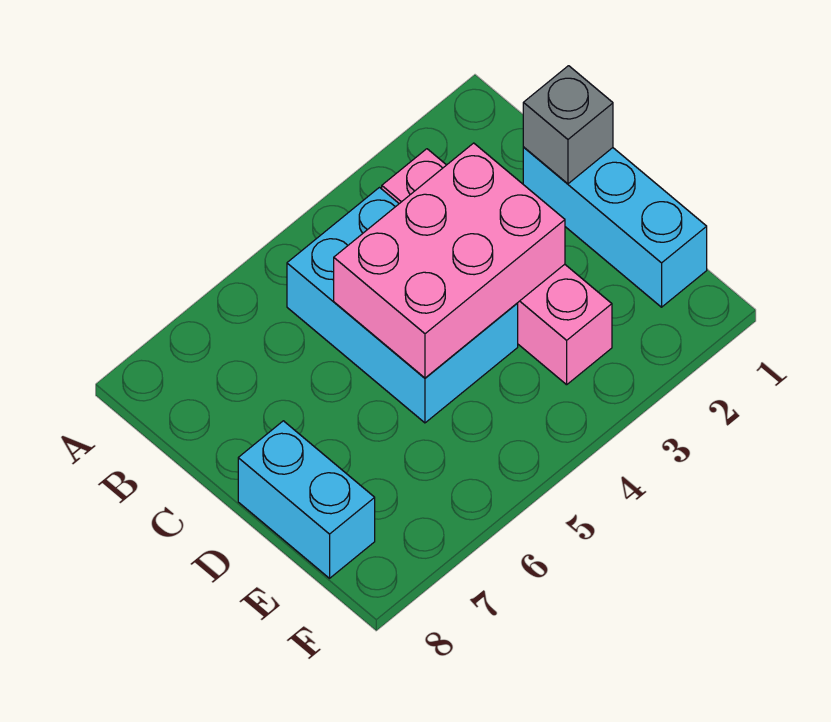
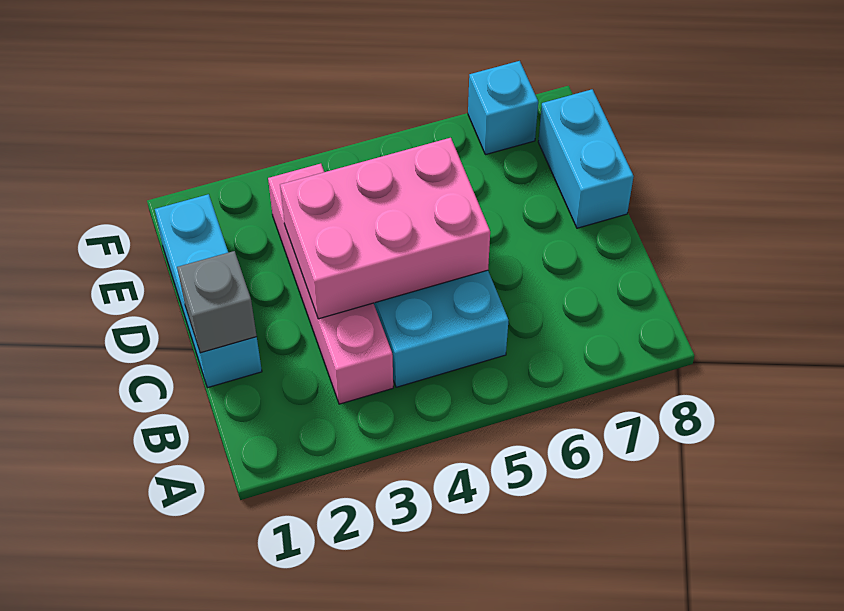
none -> cyan 1x1 brick [468,61,538,155]

